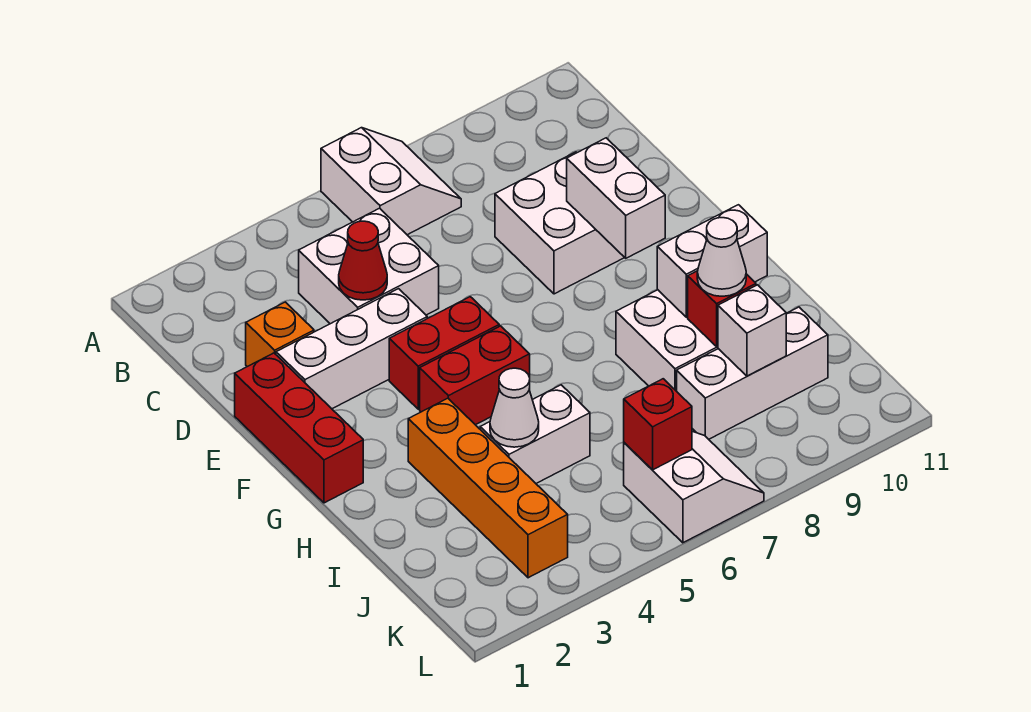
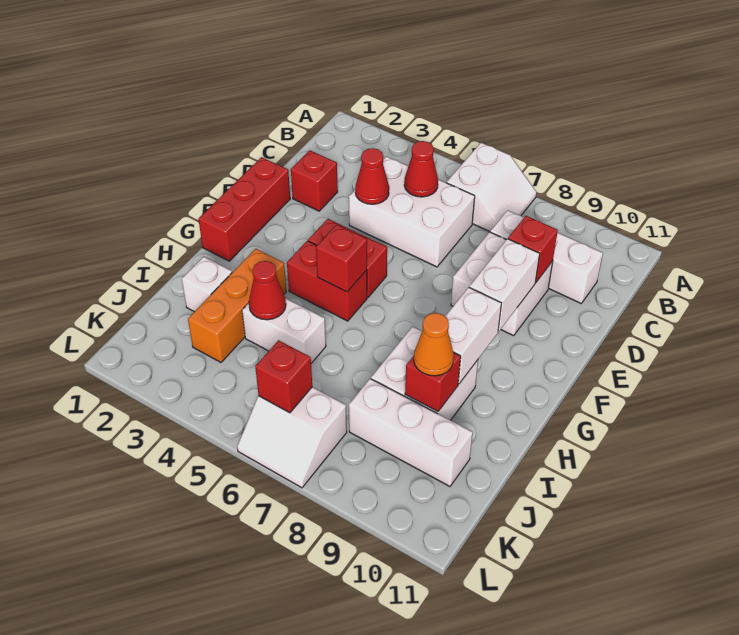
white 2x2 brick [299,208,439,324] -> white 2x3 brick [349,156,475,267]
none -> red 1x1 cone [404,141,438,197]
orange 1x1 brick [246,302,314,367] -> red 1x1 brick [291,150,338,211]
none -> red 1x1 brick [508,216,558,282]
white 1x3 brick [276,289,427,409] -> white 1x3 brick moved to [490,210,603,303]
none -> red 1x1 brick [316,225,367,292]
orange 1x4 brick [408,398,568,578] -> orange 1x3 brick [188,249,286,362]
white 1x2 brick [657,205,767,317] -> white 1x2 brick turned to [445,287,501,384]
white 1x1 cone [490,368,539,447] -> red 1x1 cone [249,261,286,320]
white 1x1 cone [697,218,746,296] -> orange 1x1 cone [414,313,454,376]
white 1x1 brick [718,285,786,376] -> white 1x1 brick moved to [182,257,232,312]
white 2x2 slope [624,431,764,543] -> white 2x2 slope turned to [237,387,347,488]

